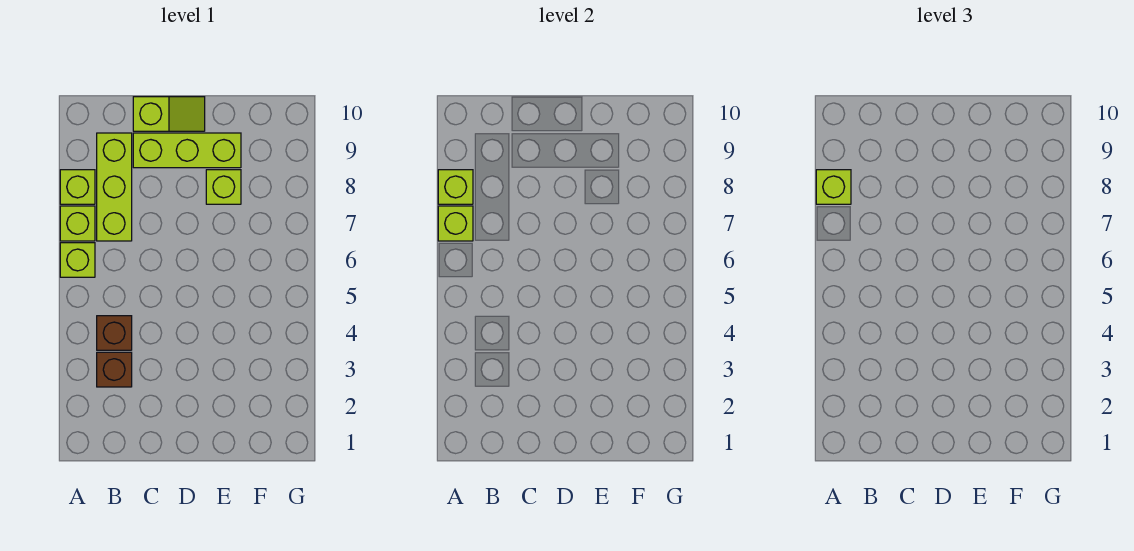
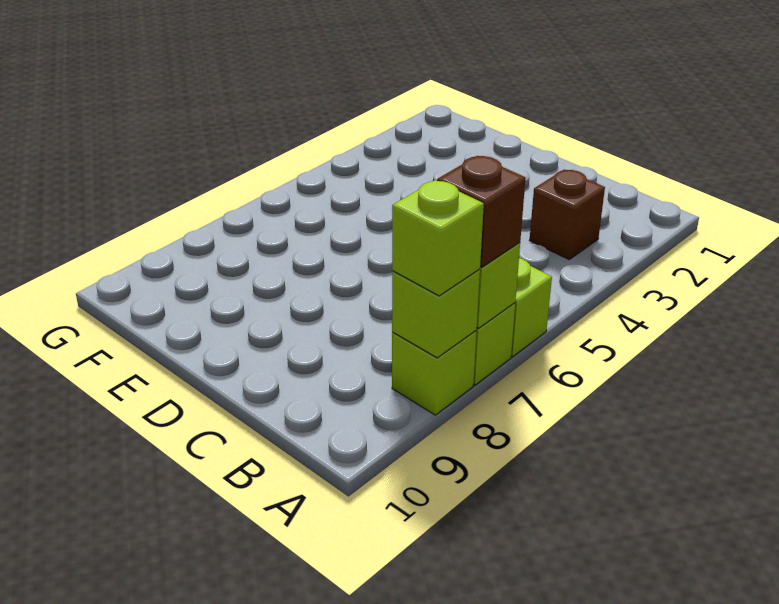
brown 1x1 brick [97,316,132,350] -> brown 1x1 brick moved to [437,156,525,267]
lime 1x3 brick [97,133,132,241] -> none
lime 1x3 brick [133,133,241,168] -> none
lime 1x2 slope [133,97,205,131] -> none
lime 1x1 brick [206,170,241,204] -> none

